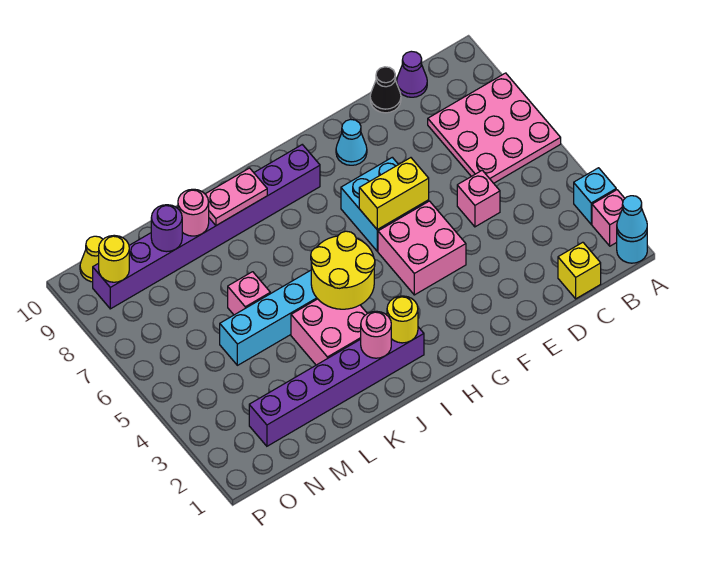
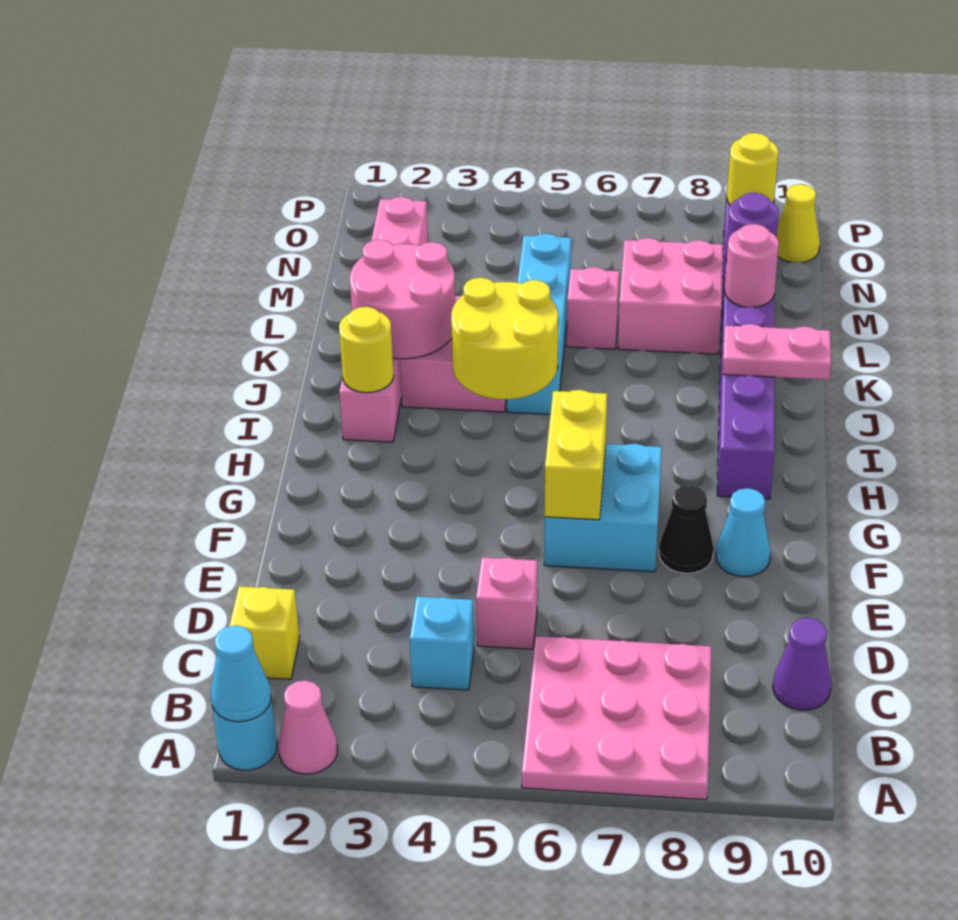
pink 1x1 brick [592,190,625,246] -> pink 1x1 cone [279,680,337,774]
cyan 1x1 brick [574,168,616,224] -> cyan 1x1 brick moved to [410,597,474,690]
black 1x1 cone [370,67,401,113] -> black 1x1 cone moved to [659,485,714,573]
pink 2x2 brick [378,201,466,295] -> pink 2x2 brick moved to [618,238,723,354]
purple 1x6 brick [249,327,424,446] -> pink 1x6 brick [339,197,428,442]
pink 1x1 round brick [361,311,391,358] -> pink 2x2 round brick [350,240,455,359]
pink 1x2 plate [206,168,267,225] -> pink 1x2 plate turned to [723,324,831,380]

